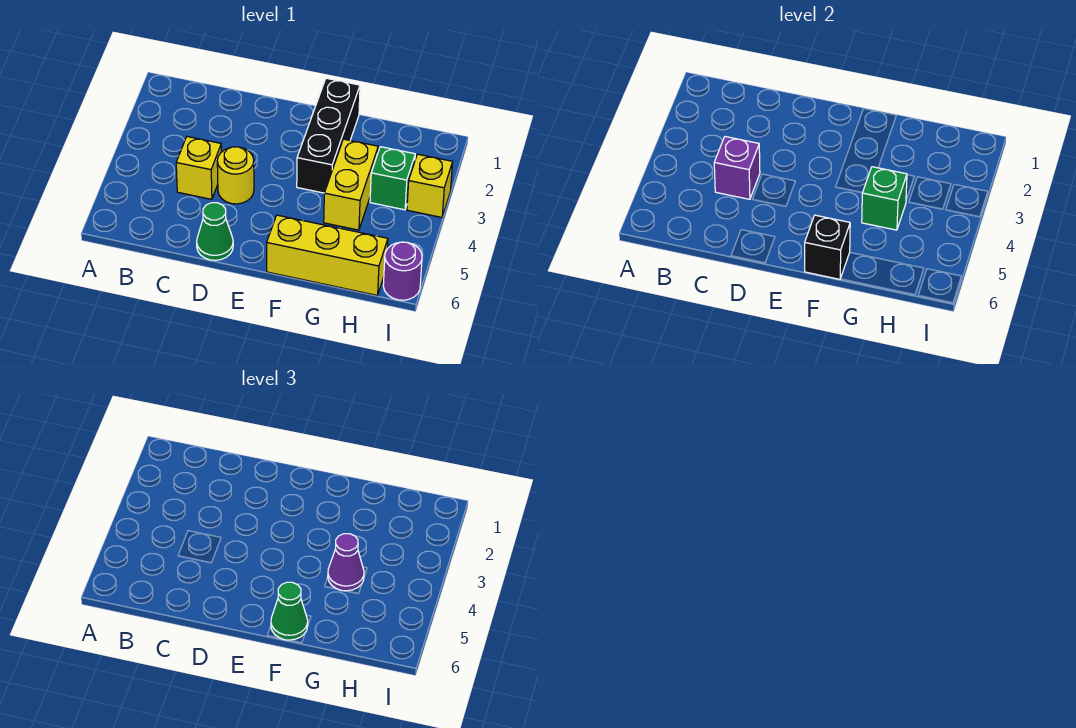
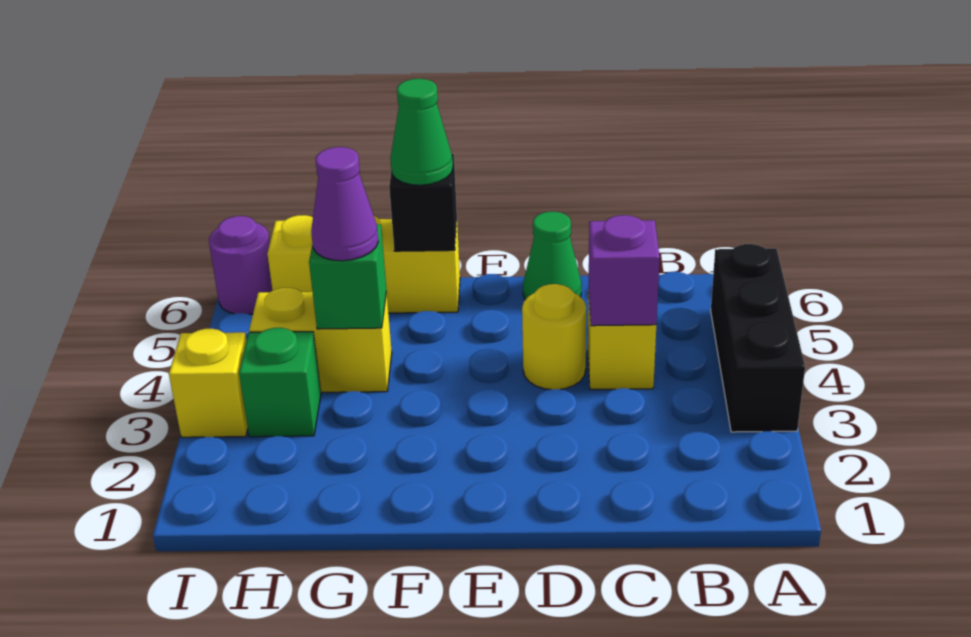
black 1x3 brick [297,78,360,193] -> black 1x3 brick moved to [711,244,805,432]
yellow 1x2 brick [324,139,378,230] -> yellow 1x2 brick turned to [249,288,392,392]

